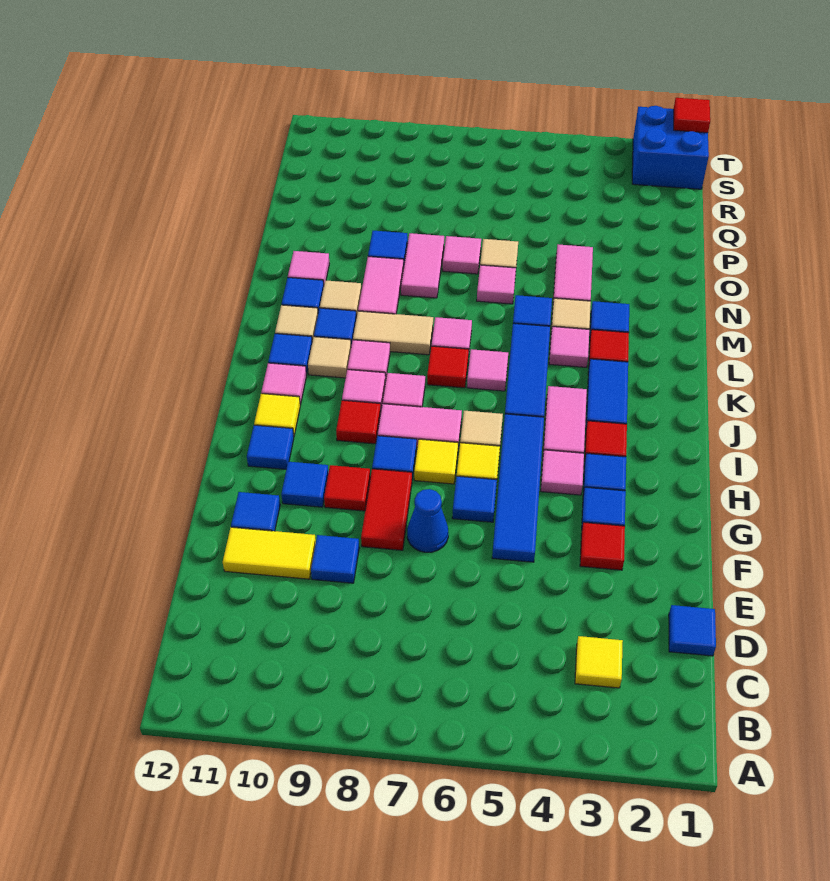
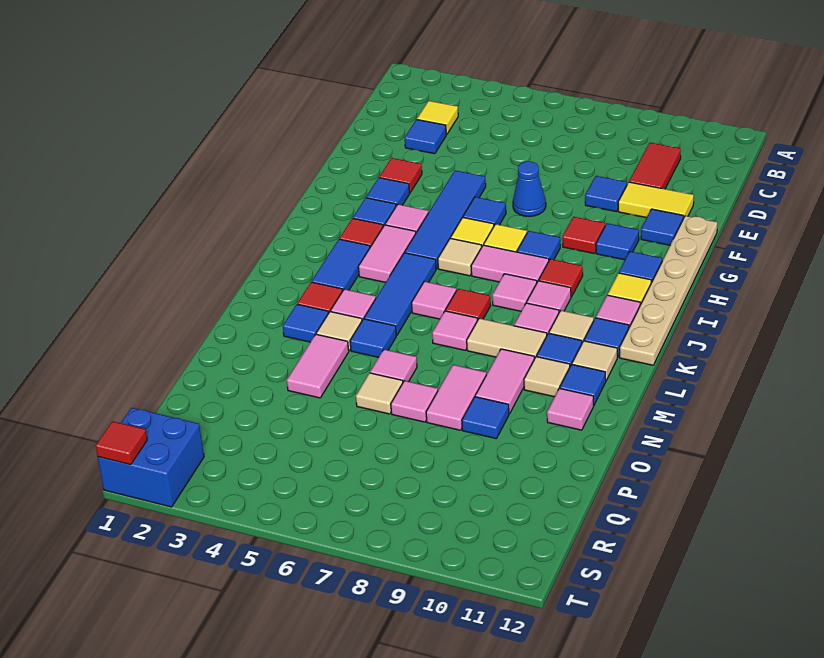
blue 1x1 tile [669,605,716,656] -> blue 1x1 tile moved to [405,120,446,154]
red 1x2 tile [361,469,412,550] -> red 1x2 tile moved to [629,143,681,189]
none -> tan 1x6 plate [620,216,717,365]

